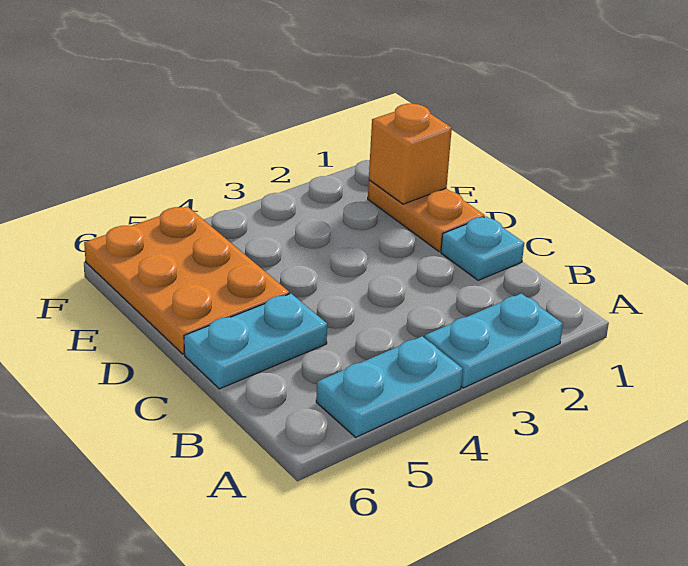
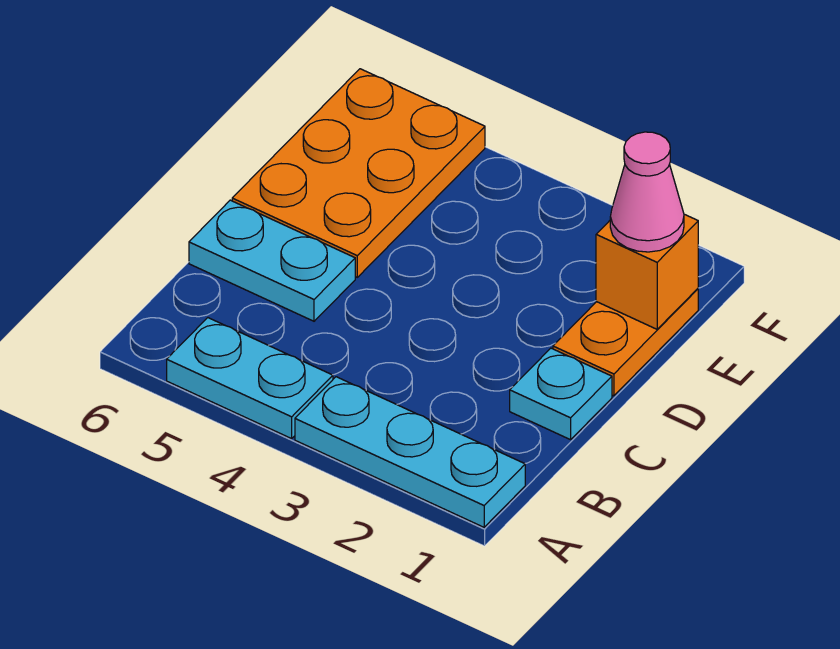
cyan 1x2 plate [424,293,563,388] -> cyan 1x3 plate [295,377,525,527]
none -> pink 1x1 cone [610,132,684,252]

